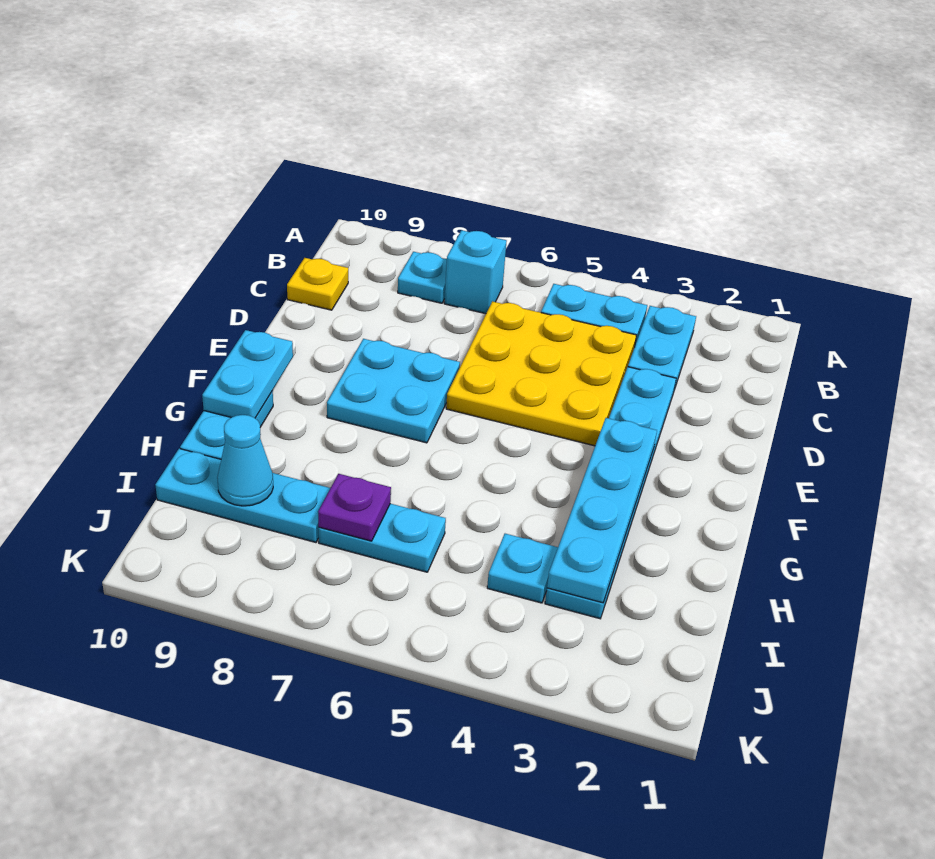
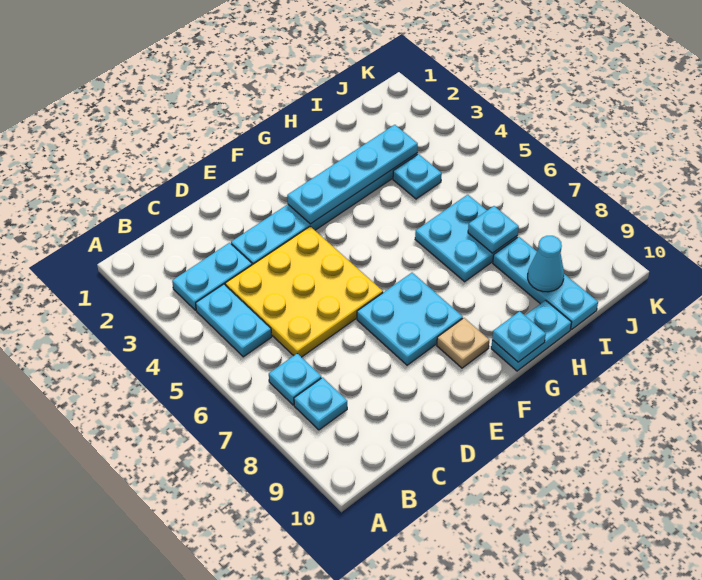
cyan 1x1 brick [444,230,507,314] -> cyan 1x1 plate [269,354,321,405]
yellow 1x1 plate [287,258,348,310] -> none
none -> tan 1x1 plate [437,318,489,368]
cyan 1x2 plate [202,330,293,418] -> cyan 1x1 plate [492,311,546,362]
cyan 1x2 plate [318,504,446,572] -> cyan 2x2 plate [415,195,518,282]
purple 1x1 plate [318,474,391,541] -> cyan 1x1 plate [468,206,519,253]

